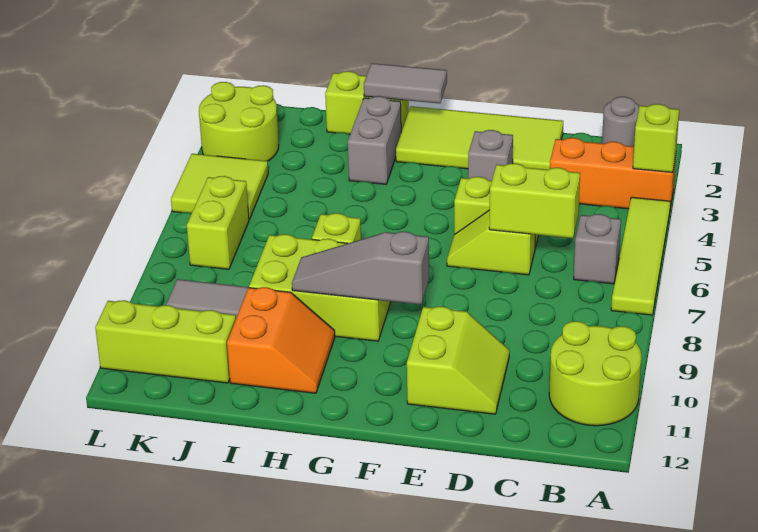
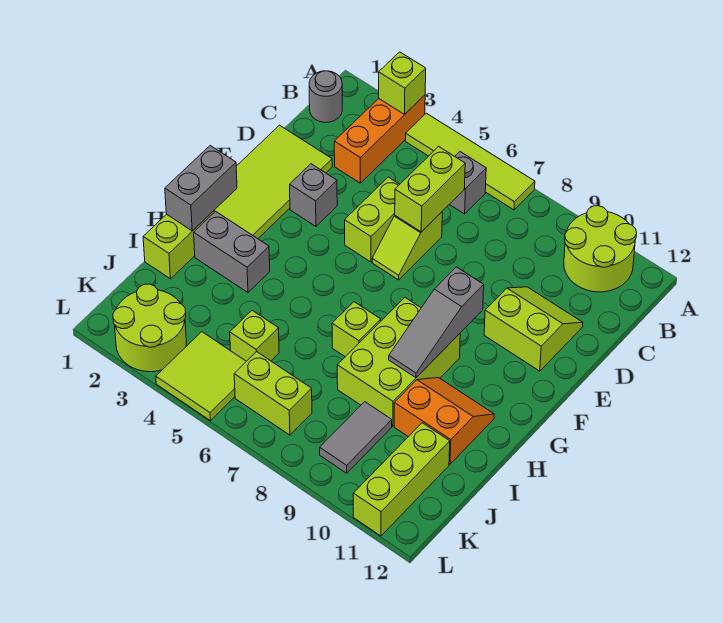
grey 1x2 tile [364,63,447,104] -> grey 1x2 brick [165,146,237,231]
none -> lime 1x1 brick [230,311,279,361]

